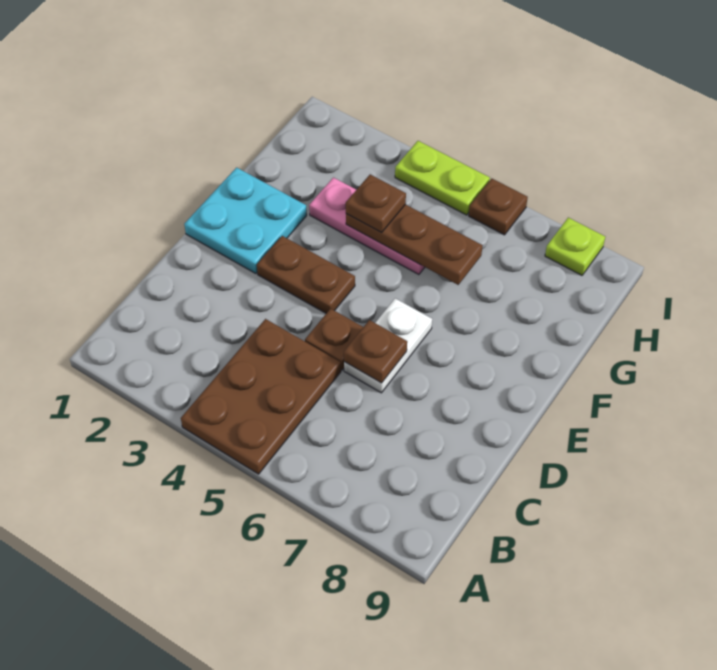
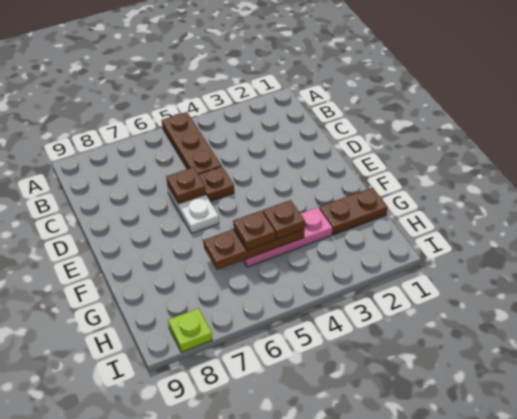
brown 2x3 plate [181,319,341,474] -> brown 1x3 plate [162,112,221,174]
cyan 2x2 plate [184,168,307,274] -> none
brown 1x2 plate [257,236,355,313] -> brown 1x2 plate moved to [319,187,388,235]
lime 1x2 plate [395,141,490,215] -> none
brown 1x1 plate [469,179,528,235] -> brown 1x1 plate moved to [233,211,275,250]

